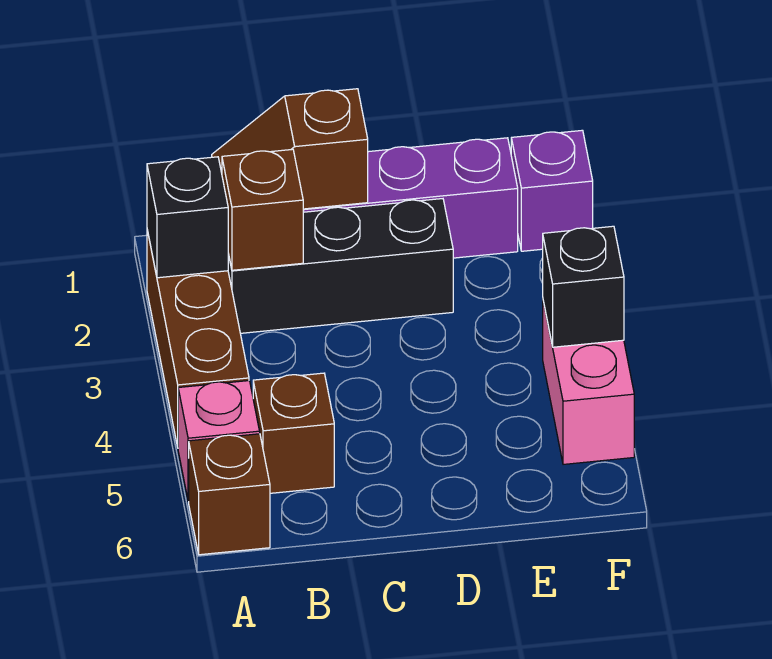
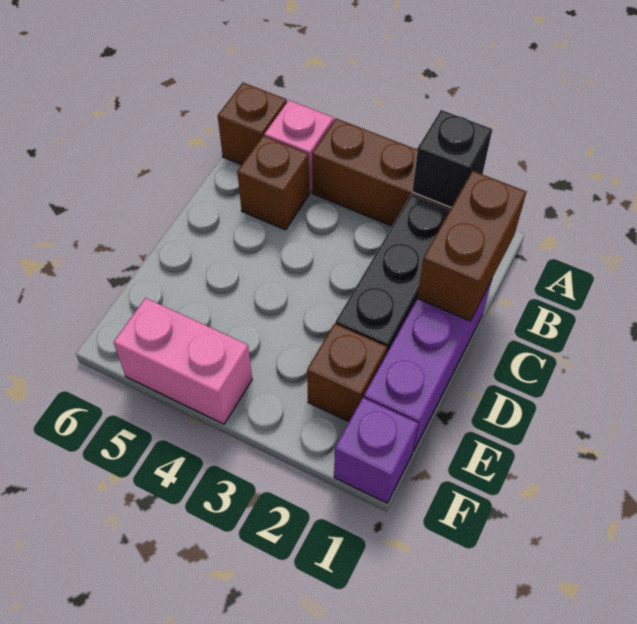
brown 1x2 slope [212,89,368,209] -> brown 1x2 brick [417,171,526,321]
brown 1x1 brick [222,149,303,270] -> brown 1x1 brick moved to [307,323,387,422]
black 1x1 brick [543,226,624,347] -> none

